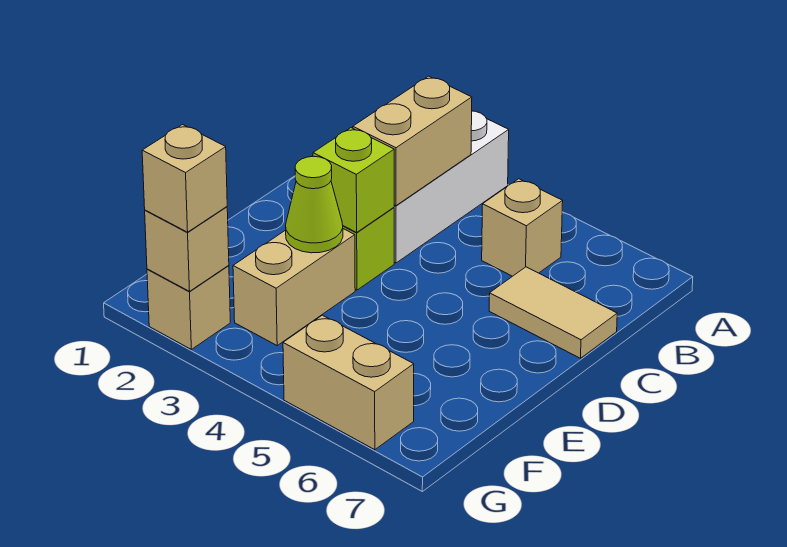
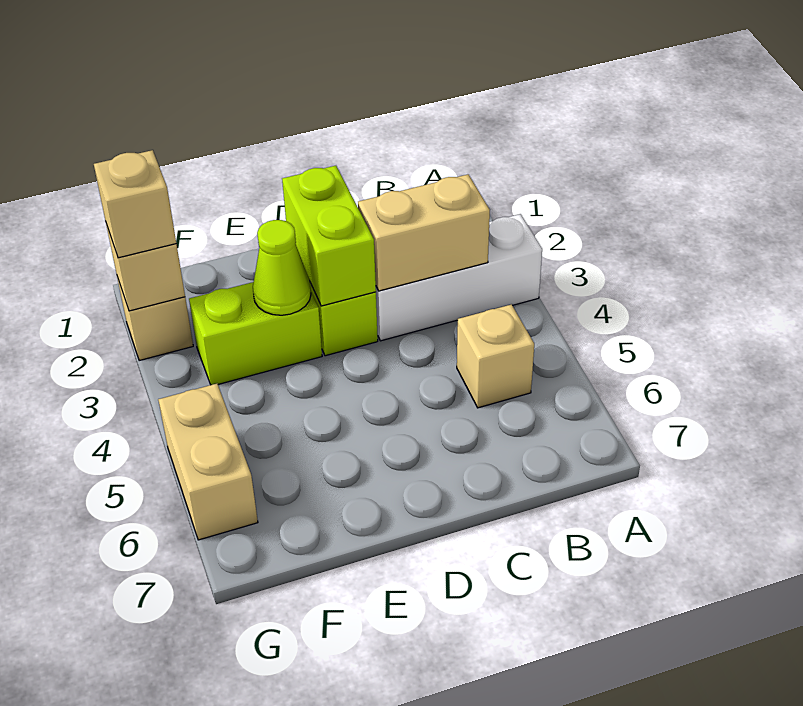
tan 1x2 tile [489,267,617,358] -> none
lime 1x1 brick [313,128,394,232] -> lime 1x2 brick [282,166,376,306]
tan 1x2 brick [233,229,355,345] -> lime 1x2 brick [189,282,322,385]

